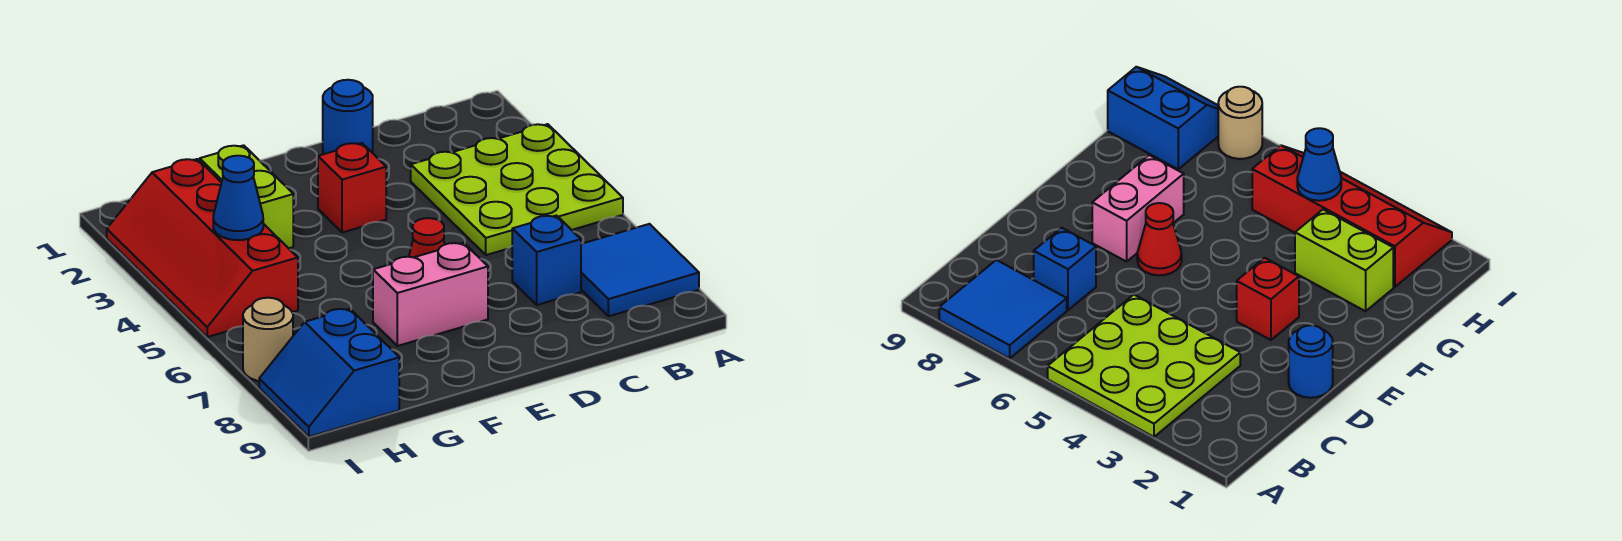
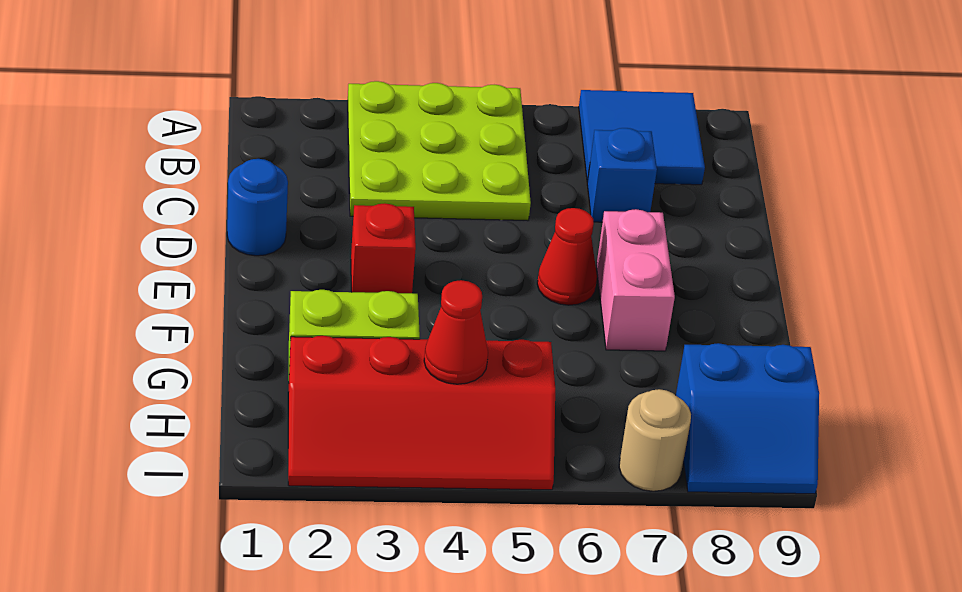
blue 1x1 cone [213,156,263,240] -> red 1x1 cone [424,280,488,384]

